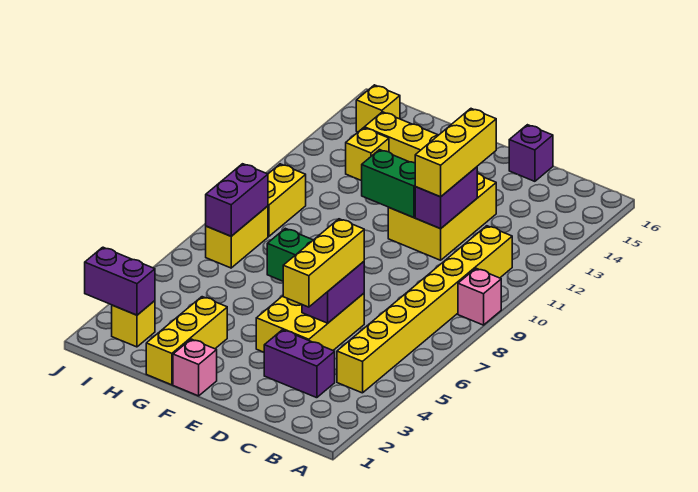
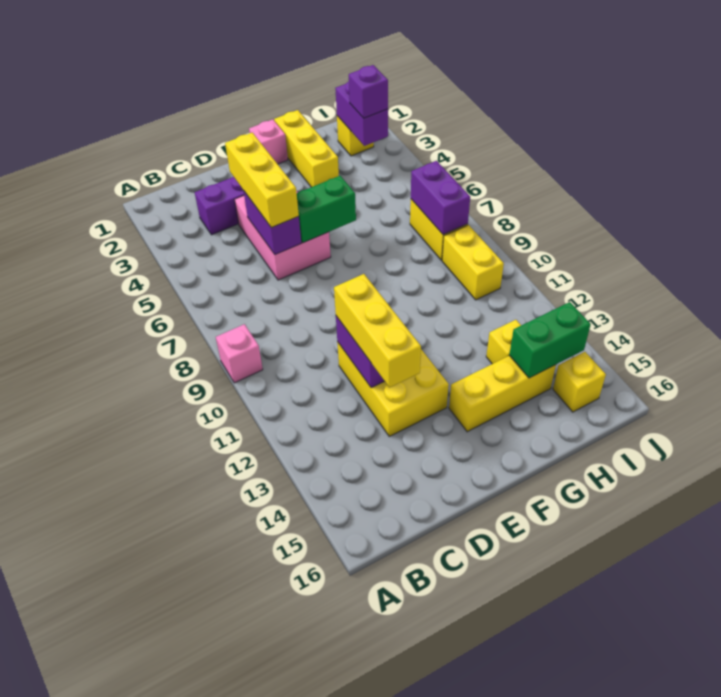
yellow 1x8 brick [337,226,512,393] -> none
yellow 2x3 brick [256,293,364,352] -> pink 2x3 brick [235,191,331,280]
purple 1x1 brick [509,125,553,181] -> purple 1x1 brick moved to [349,65,388,118]
green 1x2 brick [362,150,415,218] -> green 1x2 brick moved to [509,302,591,378]
purple 1x2 brick [85,247,155,315] -> purple 1x2 brick turned to [335,82,388,146]

